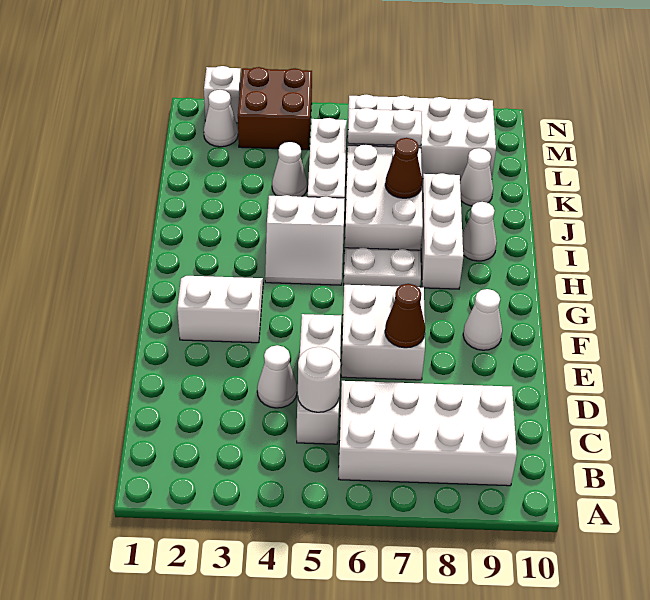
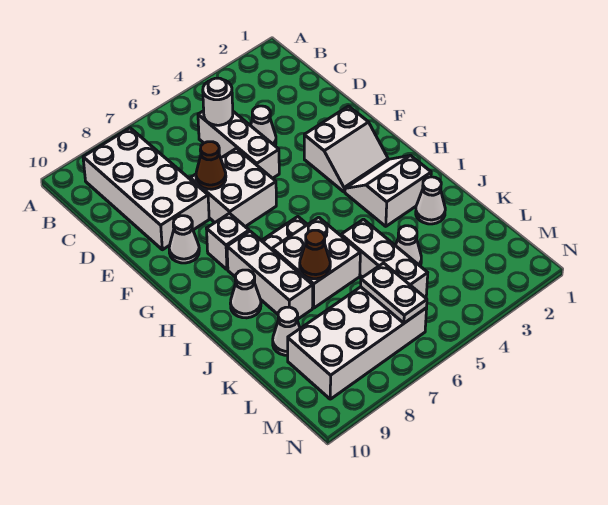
white 2x4 brick [339,381,517,486] -> white 2x4 brick turned to [83,128,209,250]
white 2x2 slope [265,195,345,285] -> white 2x2 slope moved to [345,155,431,226]
white 2x3 brick [344,144,423,252] -> white 2x2 brick [272,217,360,308]
white 1x2 plate [348,108,422,146] -> white 1x2 plate turned to [361,263,427,323]
white 1x1 cone [204,90,238,147] -> white 1x1 cone moved to [416,177,445,224]
brown 2x2 brick [238,67,312,150] -> none
white 1x1 brick [204,66,241,123] -> white 1x1 brick moved to [206,213,249,270]

